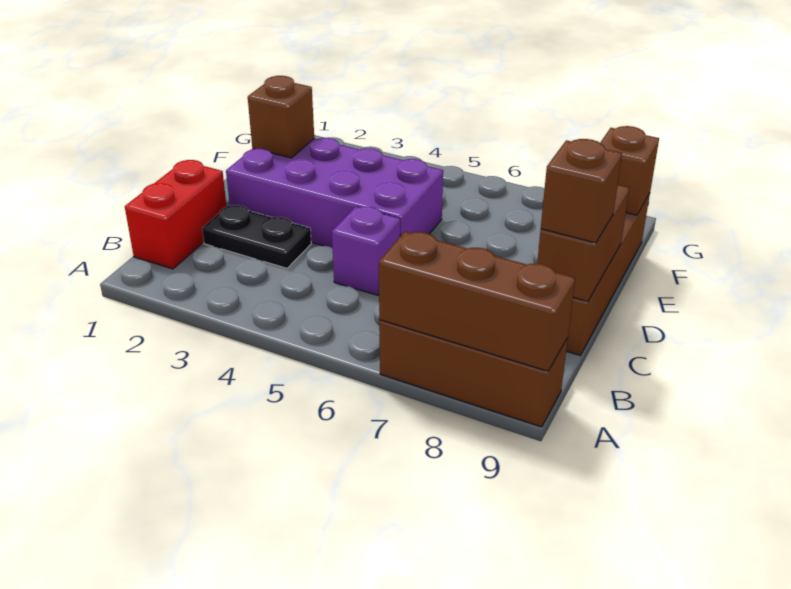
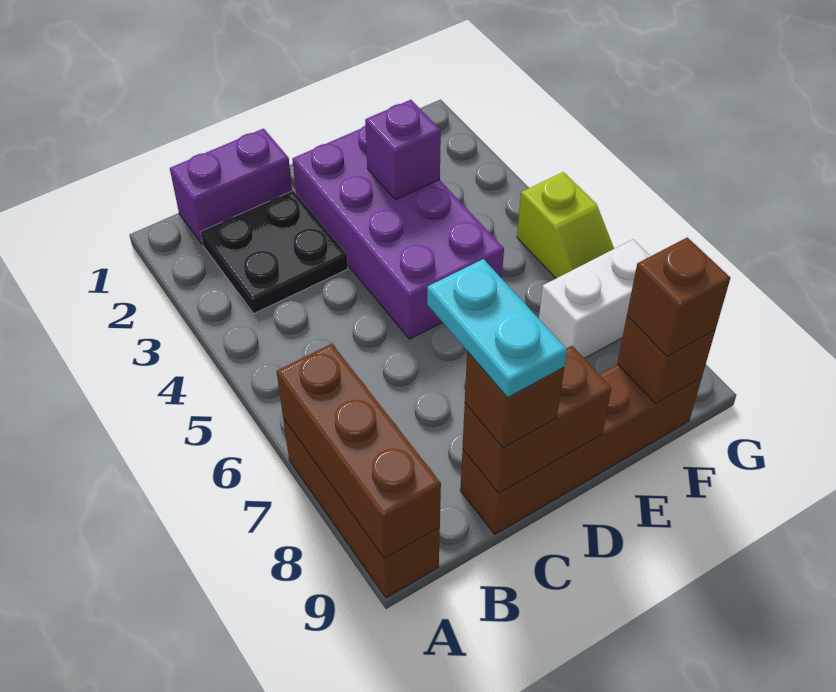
red 1x2 brick [125,160,227,269] -> purple 1x2 brick [170,129,292,244]
black 1x2 plate [202,205,311,268] -> black 2x2 plate [201,191,348,313]
purple 1x1 brick [332,207,400,295] -> purple 1x1 brick moved to [365,100,441,200]
none -> cyan 1x2 plate [427,259,567,398]
brown 1x1 brick [248,76,314,158] -> brown 1x1 brick moved to [627,237,731,357]
none -> white 1x2 brick [539,240,650,358]
none -> lime 1x2 slope [517,172,614,278]

